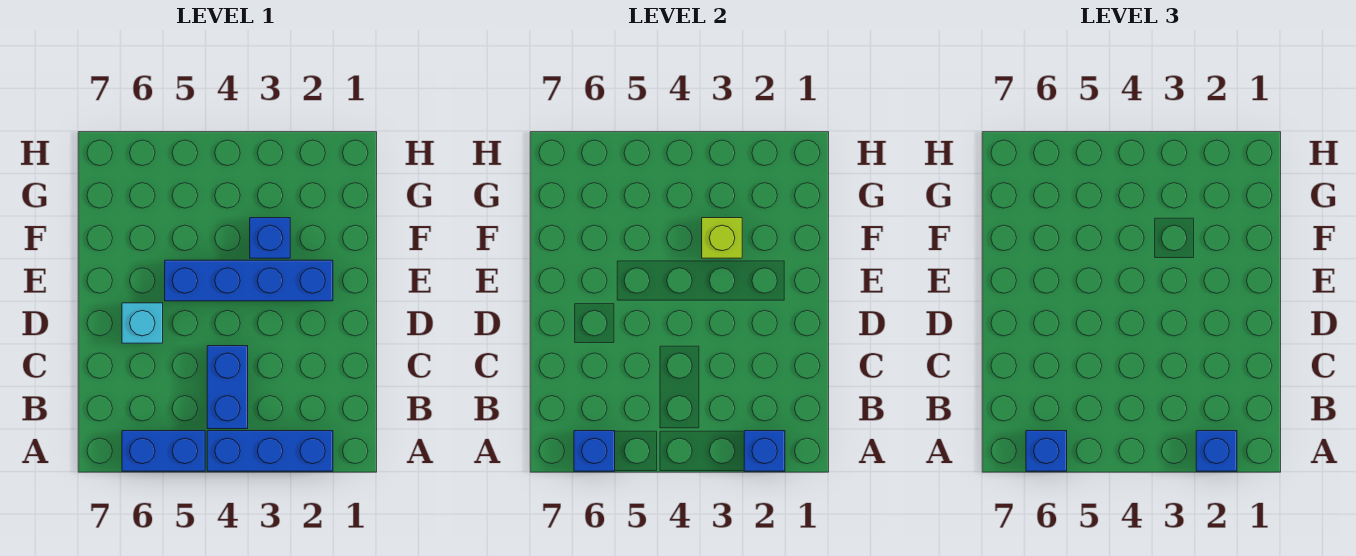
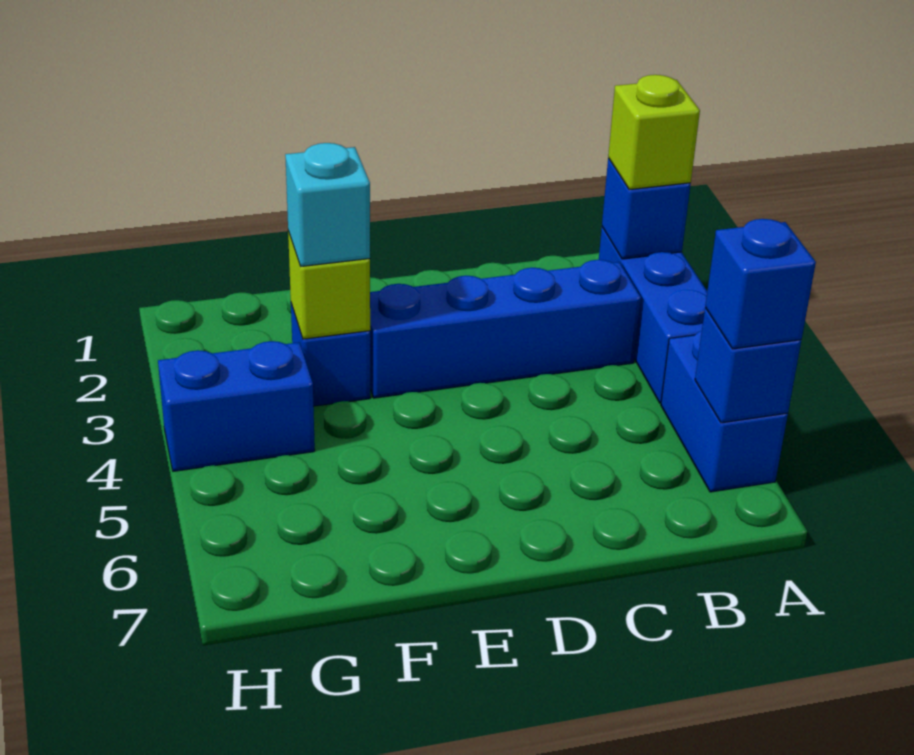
blue 1x1 brick [1196,431,1237,471] -> lime 1x1 brick [608,75,700,190]
blue 1x2 brick [207,346,248,429] -> blue 1x2 brick moved to [158,341,315,471]
cyan 1x1 brick [122,303,163,343] -> cyan 1x1 brick moved to [285,143,370,266]
blue 1x4 brick [165,260,333,301] -> blue 1x4 brick turned to [370,260,641,398]

